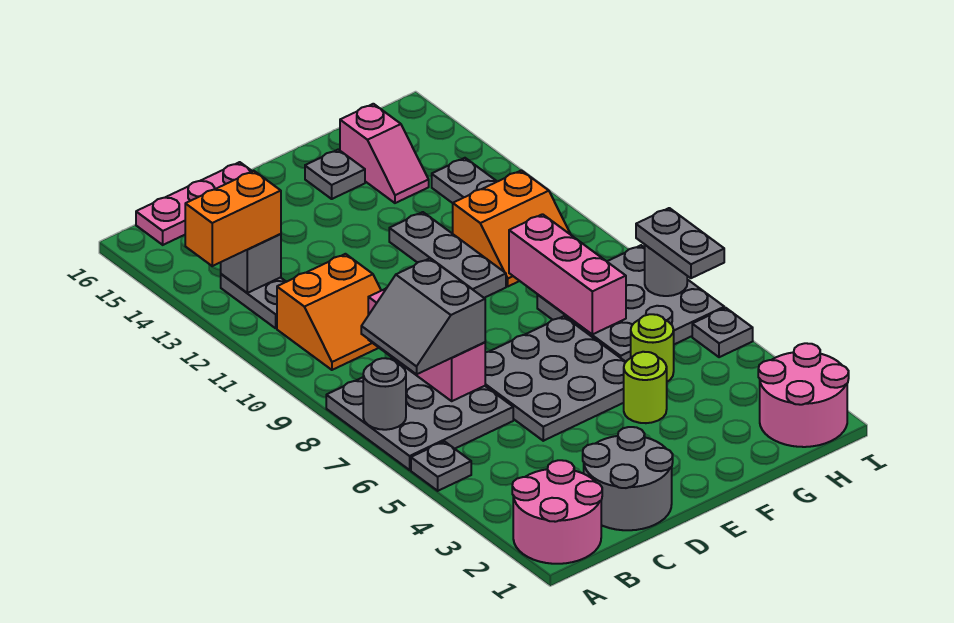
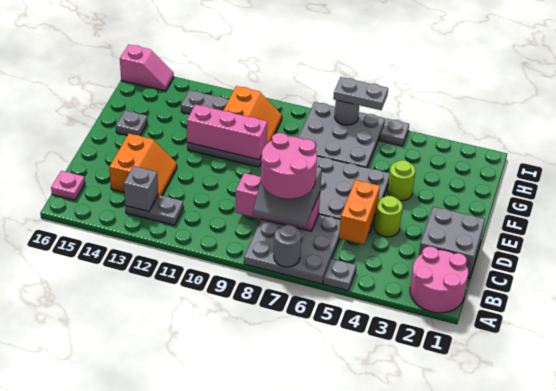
orange 1x2 brick [185,171,281,266] -> orange 1x2 brick moved to [339,180,380,244]
orange 2x2 slope [277,254,381,370] -> orange 2x2 slope moved to [109,134,177,195]
pink 1x3 plate [136,162,252,245] -> pink 1x1 plate [51,171,85,200]
grey 2x2 round brick [583,427,673,530] -> grey 2x2 brick [419,207,485,278]
lime 1x1 round brick [631,314,674,382] -> lime 1x1 round brick moved to [374,196,403,237]
pink 1x3 brick [509,214,626,334] -> pink 1x3 brick moved to [187,104,268,160]
pink 1x2 slope [340,104,429,203] -> pink 1x2 slope moved to [120,44,174,91]
pink 2x2 round brick [758,343,849,447] -> pink 2x2 round brick moved to [261,133,317,199]

